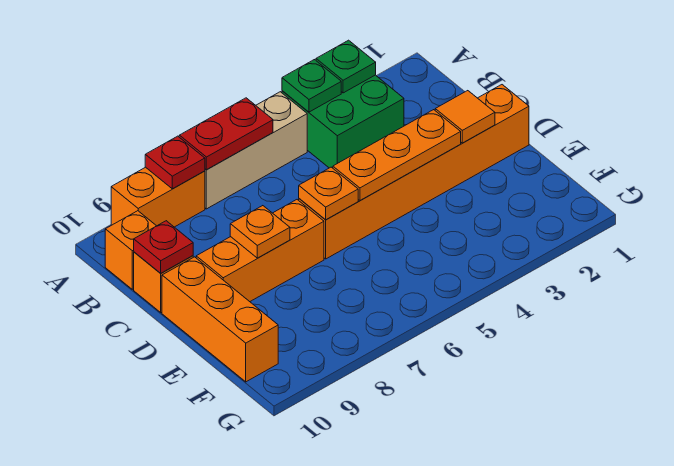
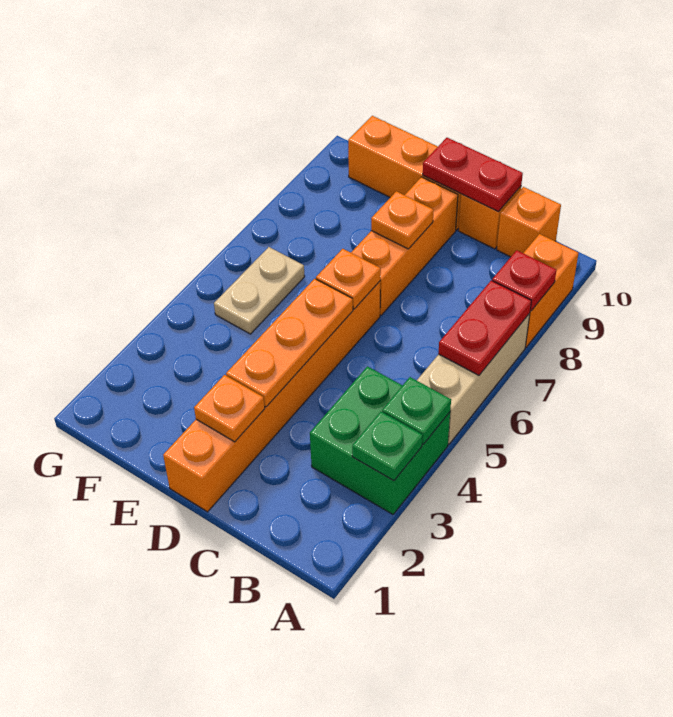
red 1x1 plate [134,221,193,273] -> red 1x2 plate [423,138,523,212]
orange 1x1 tile [435,91,495,143] -> orange 1x1 plate [194,375,265,442]
none -> tan 1x2 plate [214,247,305,334]

